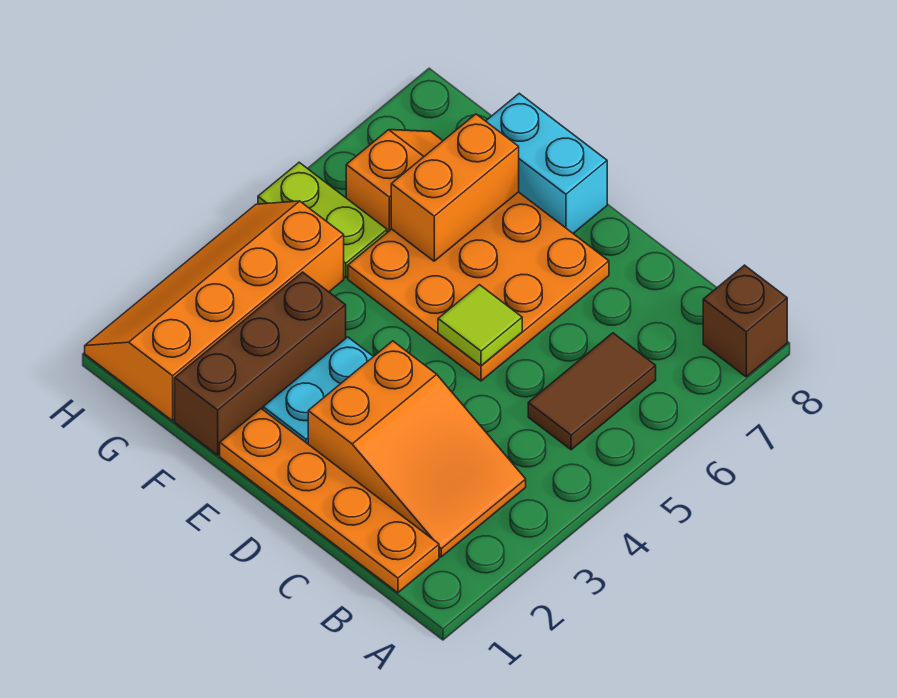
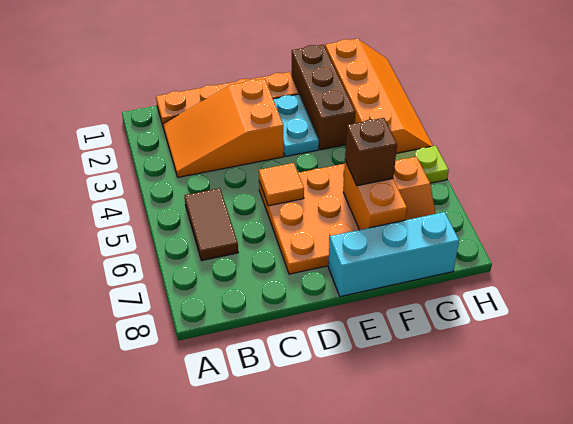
brown 1x1 brick [703,265,787,377] -> brown 1x1 brick moved to [345,118,397,186]
lime 1x1 tile [438,285,522,366] -> orange 1x1 tile [259,163,304,206]
cyan 1x2 brick [486,93,607,233] -> cyan 1x3 brick [328,212,459,297]

